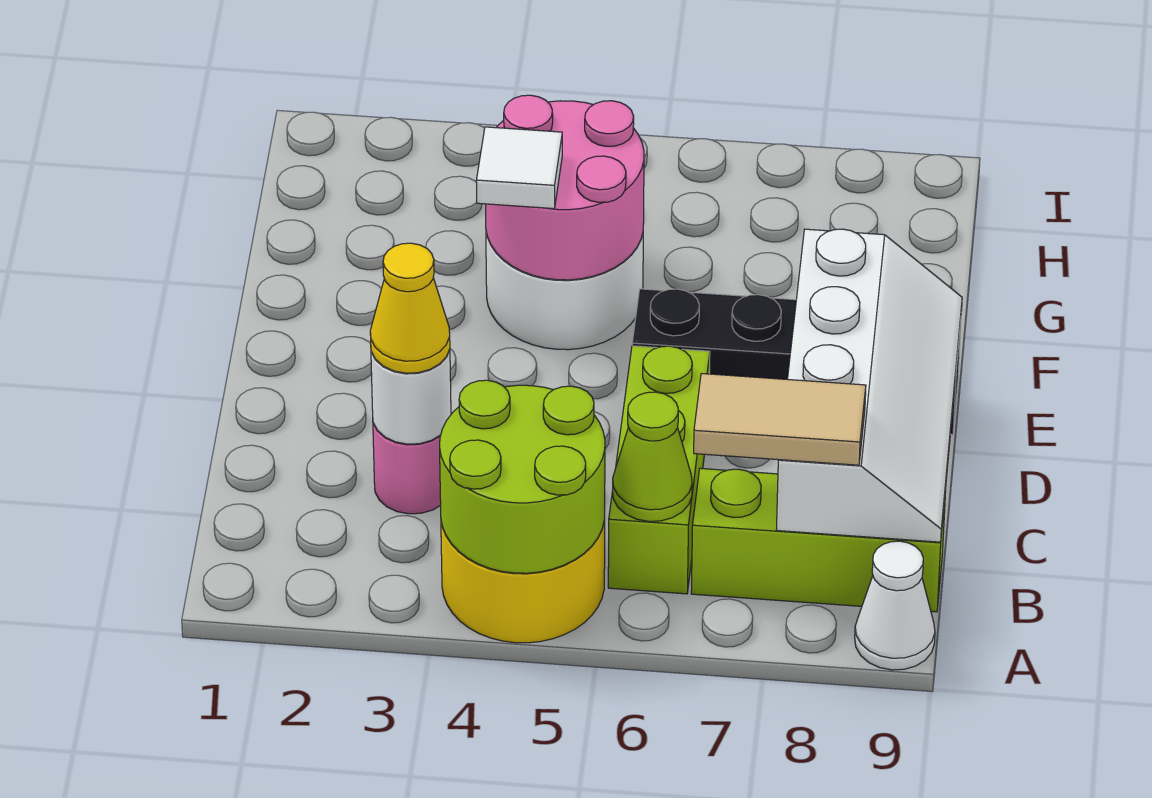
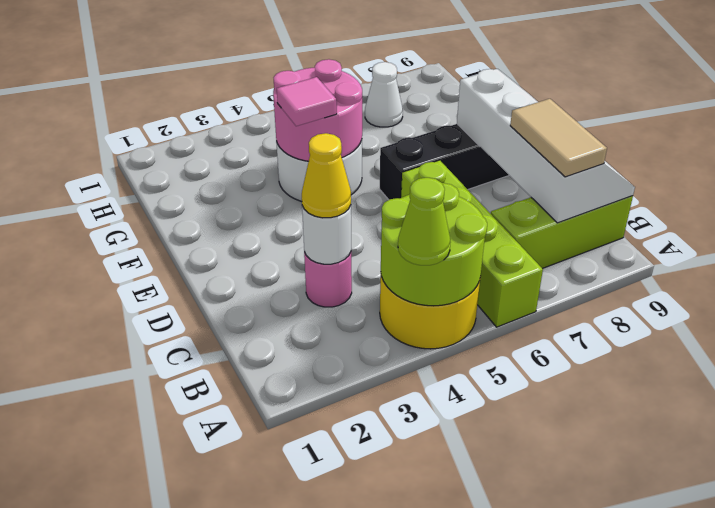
white 1x1 cone [855,541,935,670] -> white 1x1 cone moved to [365,62,403,127]
lime 1x3 brick [608,346,710,594] -> lime 1x4 brick [401,160,543,327]
lime 1x1 cone [613,392,692,521] -> lime 1x1 cone moved to [398,178,450,265]
tan 1x2 tile [694,374,866,465] -> tan 1x2 tile turned to [510,99,607,177]
white 1x1 tile [476,127,562,209] -> pink 1x1 tile [277,77,337,126]

